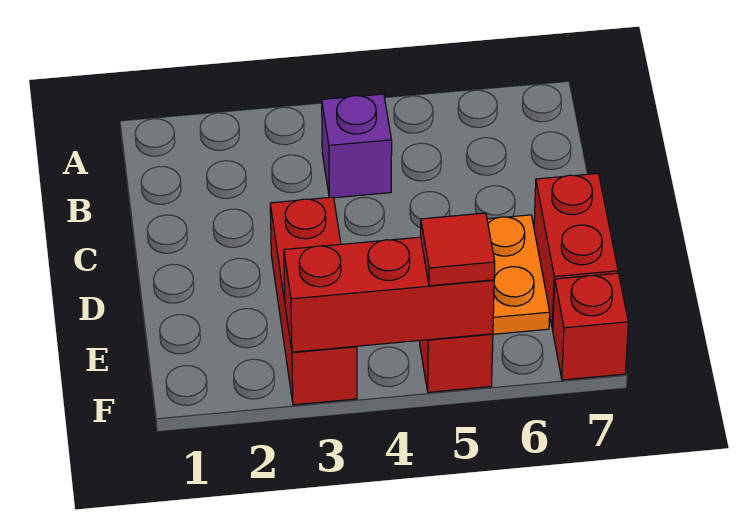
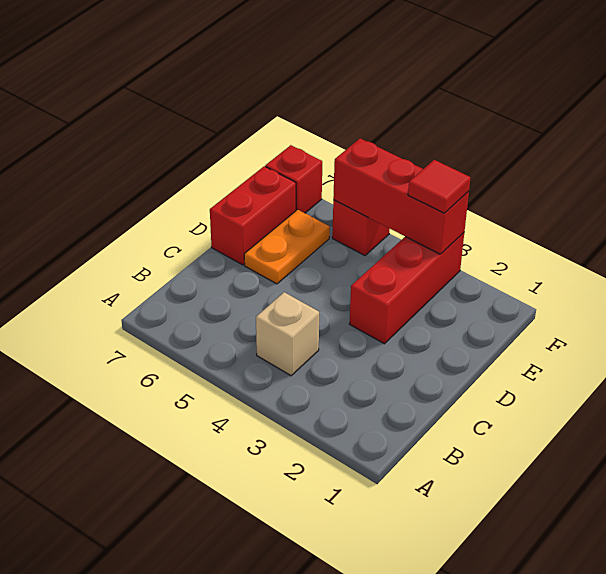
purple 1x1 brick [322,94,392,198] -> tan 1x1 brick [256,292,319,376]
red 1x1 tile [421,213,495,286] -> red 1x1 tile moved to [408,160,471,213]

